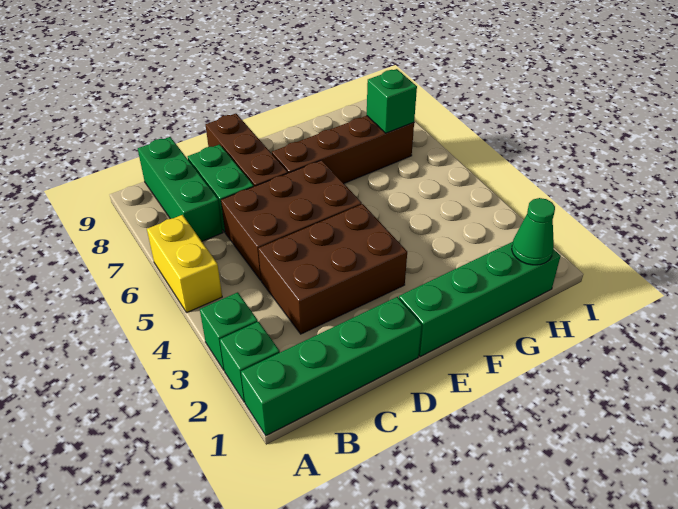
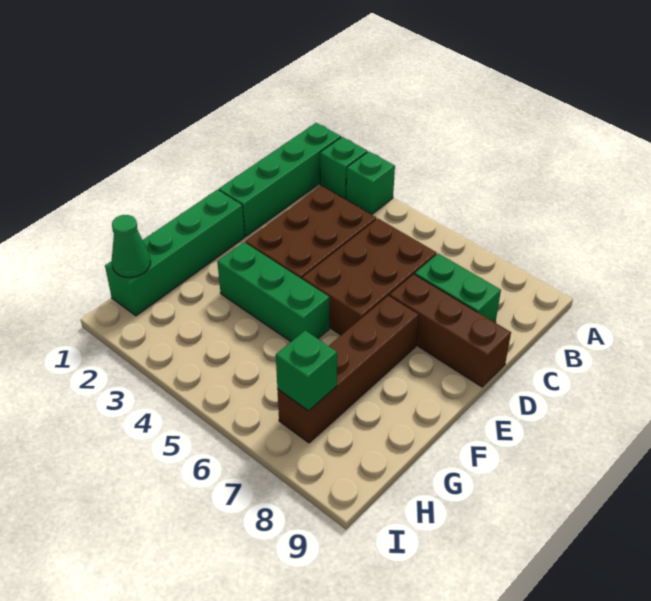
yellow 1x2 brick [147,215,222,313] -> none
green 1x3 brick [138,137,223,241] -> green 1x3 brick moved to [217,242,329,341]

